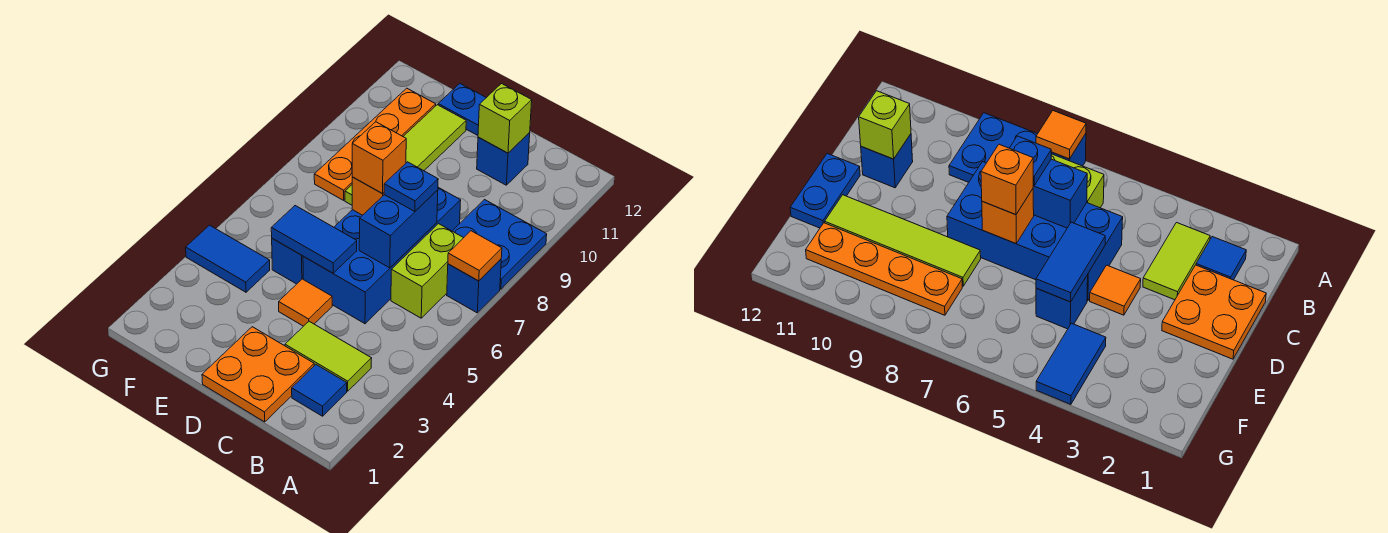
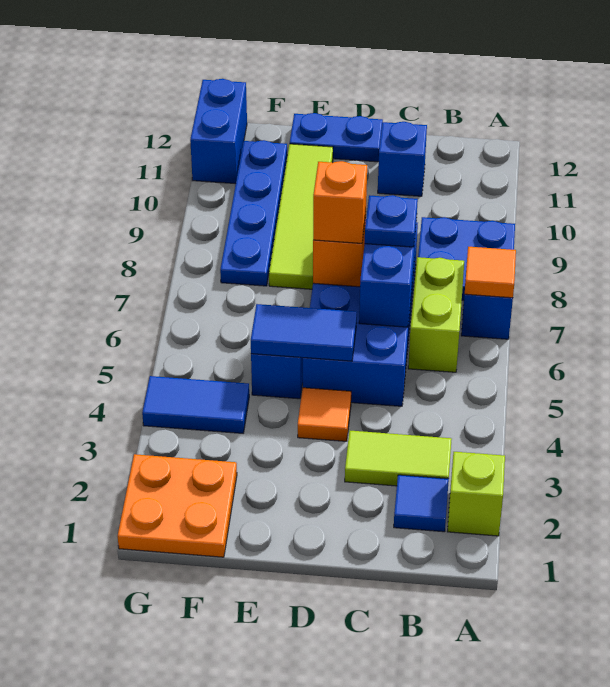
orange 2x2 plate [202,327,314,422] -> orange 2x2 plate moved to [118,454,237,557]
lime 1x1 brick [478,84,532,153] -> lime 1x1 brick moved to [447,452,505,536]
orange 1x4 plate [314,88,436,200] -> blue 1x4 plate [220,140,287,286]
none -> blue 1x2 brick [190,79,247,184]

